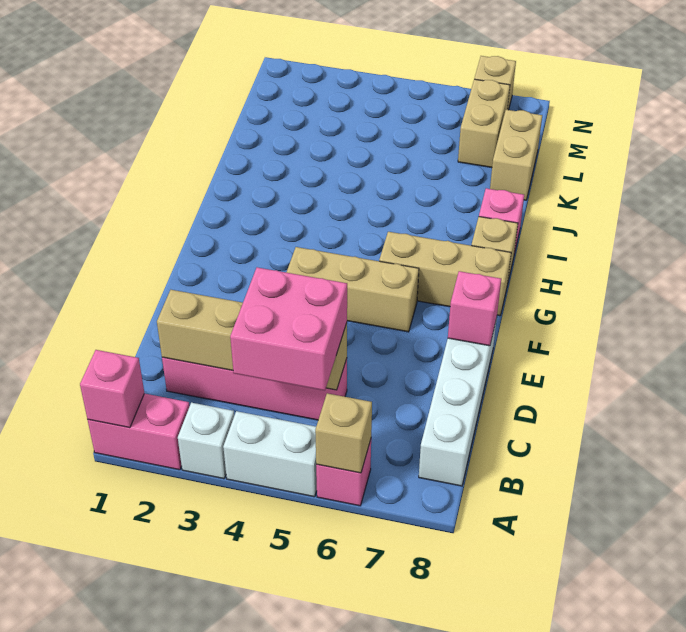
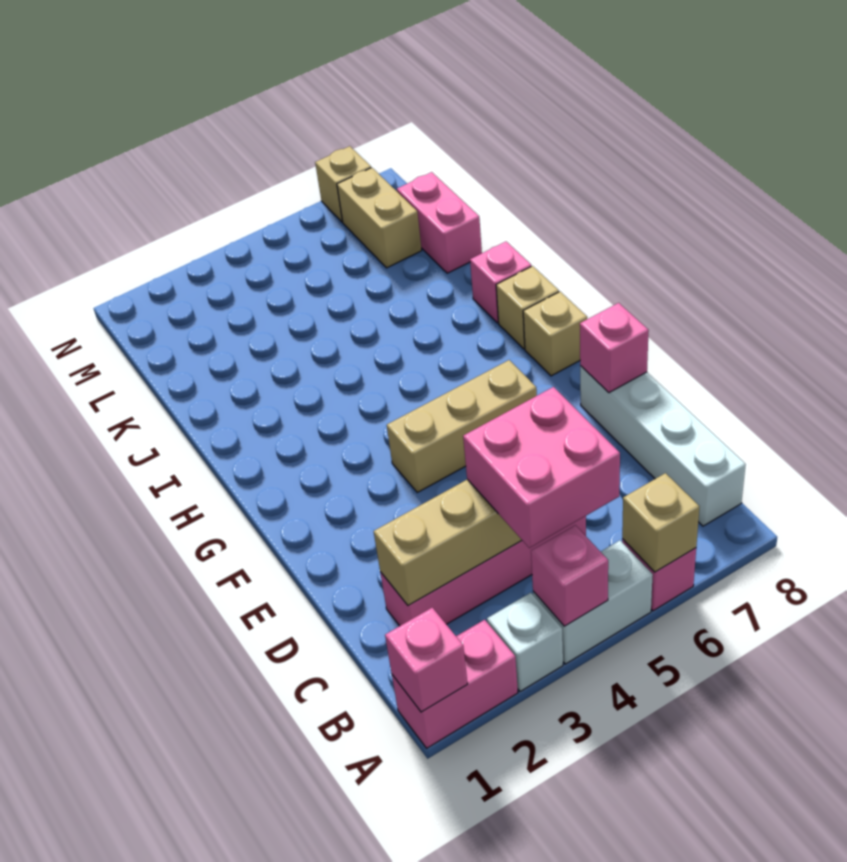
none -> pink 1x1 brick [531,525,608,626]
tan 1x3 brick [379,232,511,316] -> tan 1x1 brick [523,292,587,376]
tan 1x2 brick [490,110,542,200] -> pink 1x2 brick [397,172,482,273]

